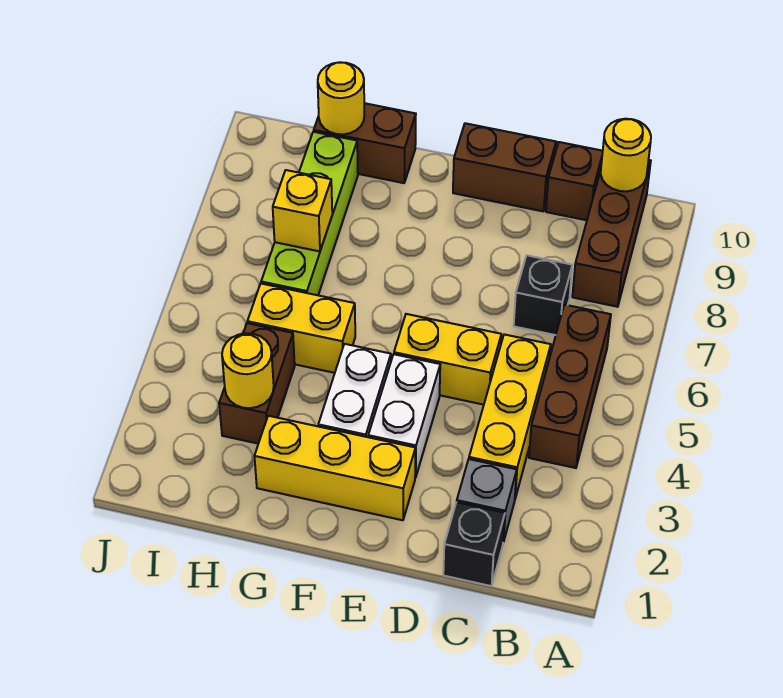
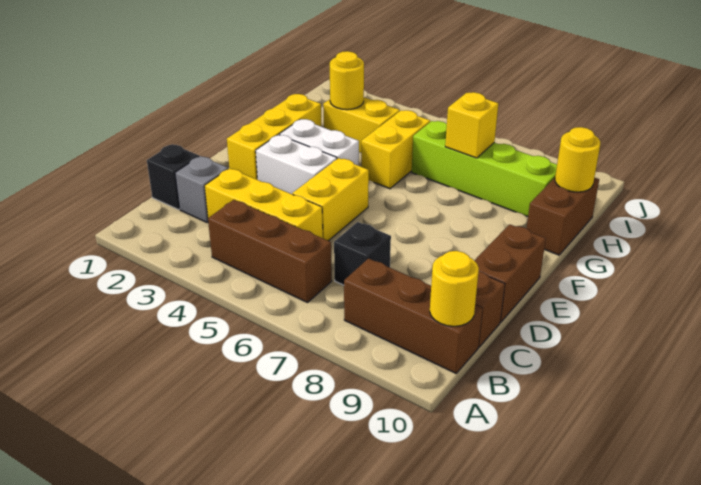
brown 1x2 brick [219,323,295,444] -> yellow 1x2 brick [323,97,400,153]

